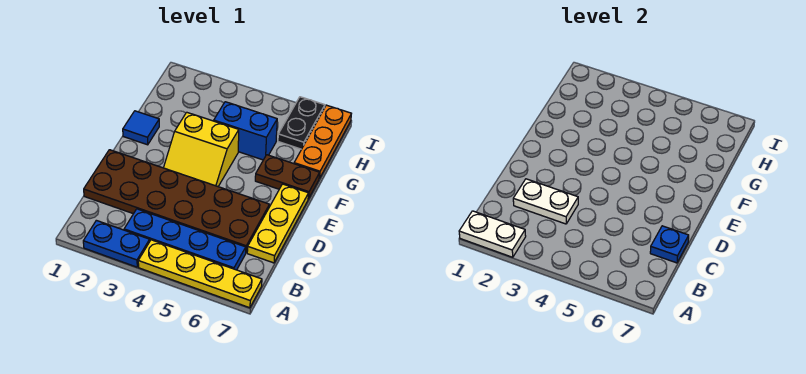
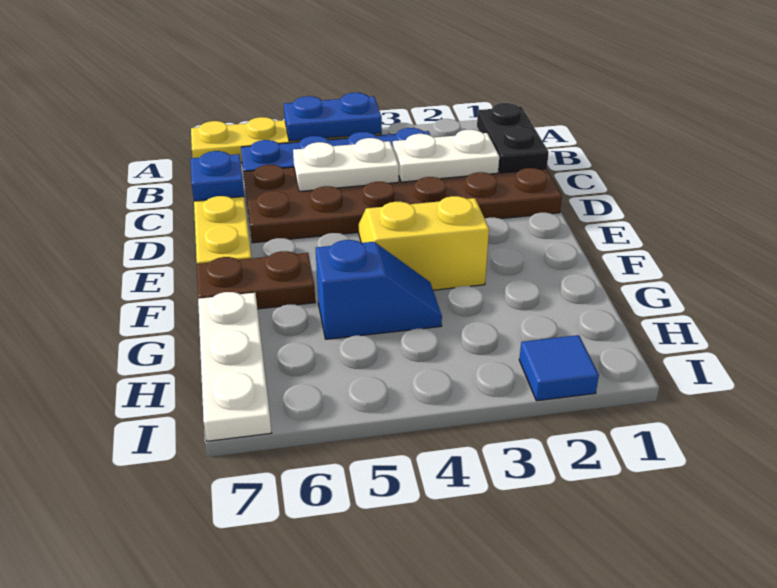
white 1x2 plate [459,211,526,257] -> white 1x2 plate moved to [293,138,399,191]
blue 1x2 plate [83,220,150,267] -> blue 1x2 plate moved to [284,93,382,141]
blue 1x1 tile [123,111,159,145] -> blue 1x1 tile moved to [519,335,599,401]
blue 1x2 brick [214,102,277,160] -> blue 1x2 slope [316,240,442,339]
orange 1x3 plate [294,105,351,178] -> white 1x3 plate [198,292,271,441]
black 1x2 plate [278,97,325,149] -> black 1x2 plate moved to [477,103,549,173]

